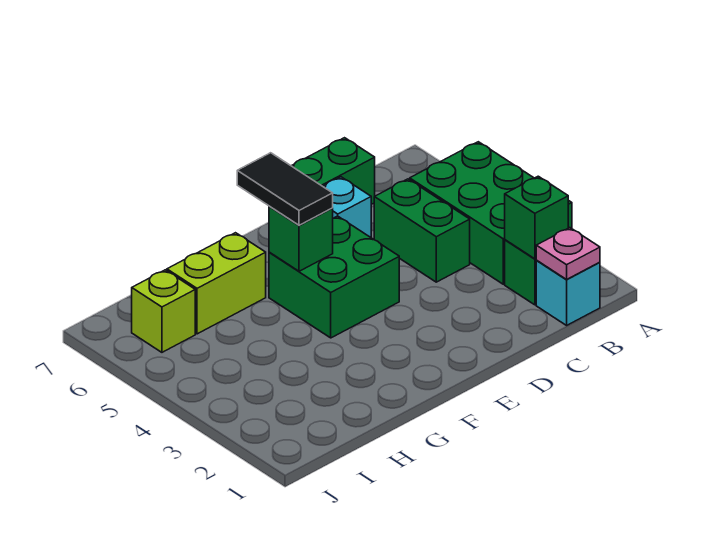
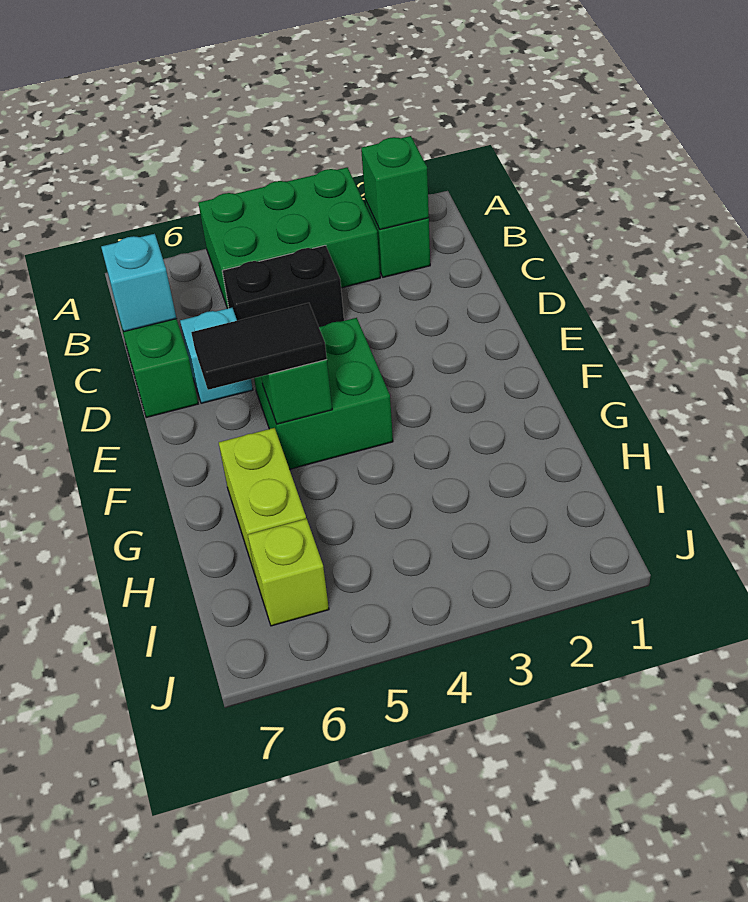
cyan 1x1 brick [536,261,600,325] -> cyan 1x1 brick moved to [101,234,176,332]
pink 1x1 plate [536,228,600,279] -> none
green 1x2 brick [374,179,470,282] -> black 1x2 brick [222,245,344,327]

